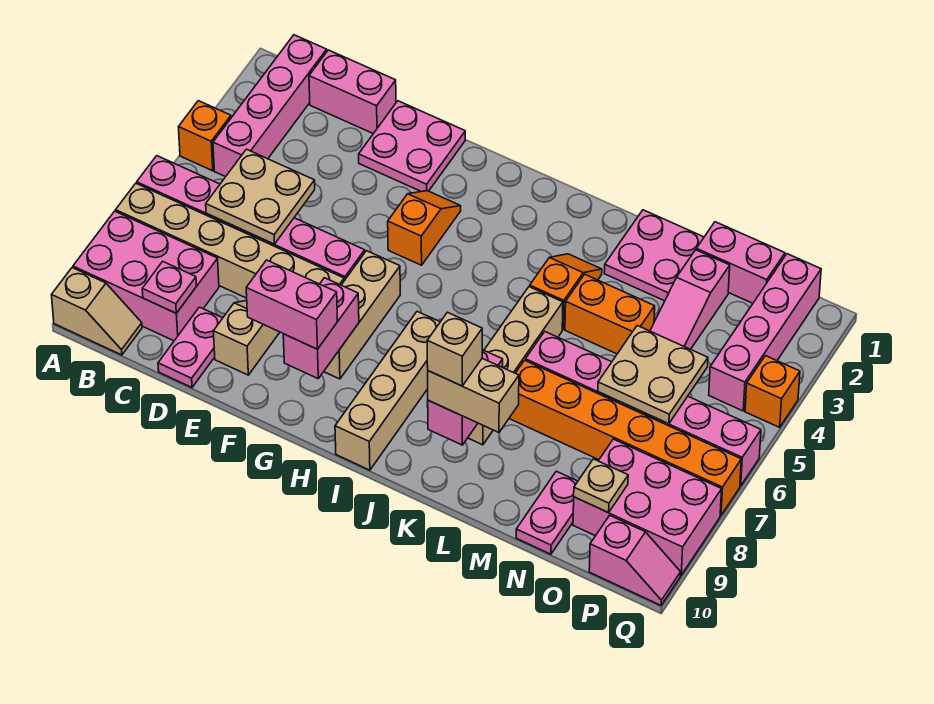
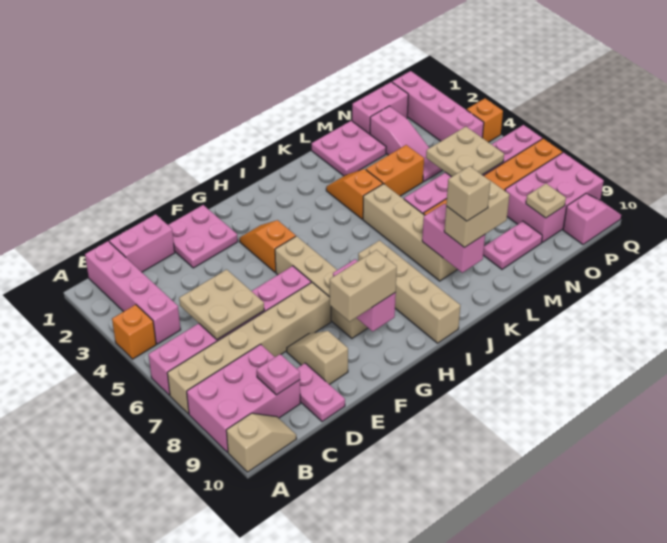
pink 1x2 brick [246,260,337,349] -> tan 1x2 brick [330,250,397,322]
tan 1x3 brick [324,251,400,379] -> tan 1x4 brick [275,236,368,338]
pink 1x2 plate [516,471,578,554] -> pink 1x2 plate turned to [483,221,542,269]

